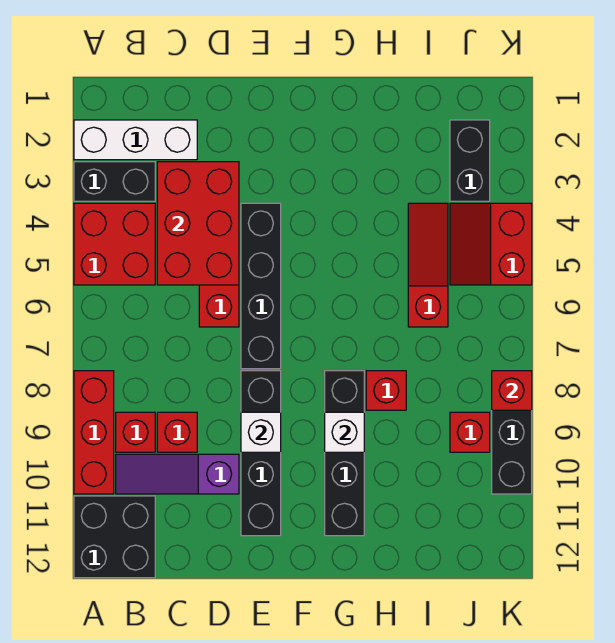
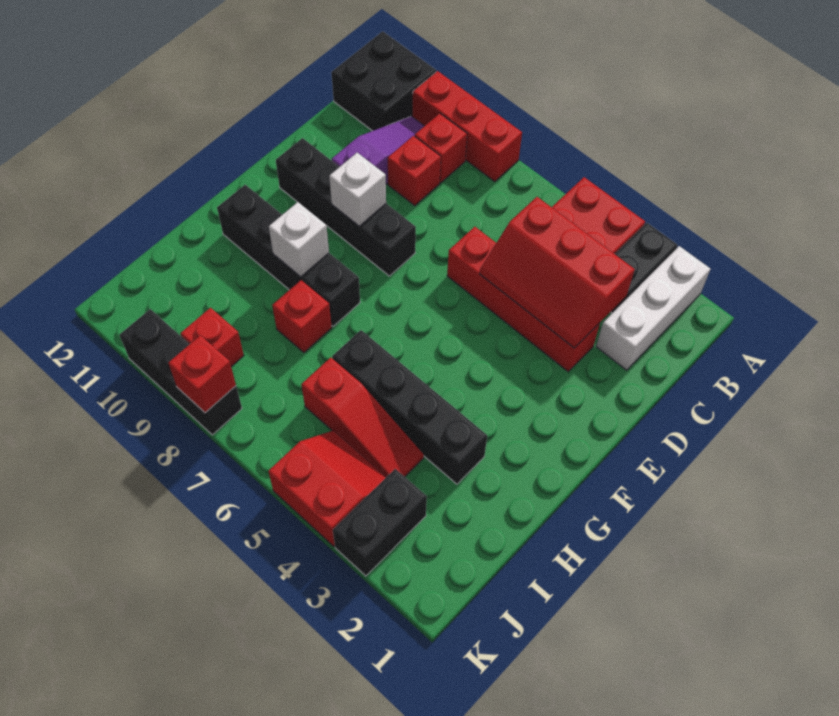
red 2x3 brick [157,162,239,285] -> red 2x3 slope [480,197,635,348]
black 1x4 brick [241,203,281,369] -> black 1x4 brick moved to [332,330,487,484]
black 1x2 brick [450,120,490,201] -> black 1x2 brick turned to [333,469,427,576]

